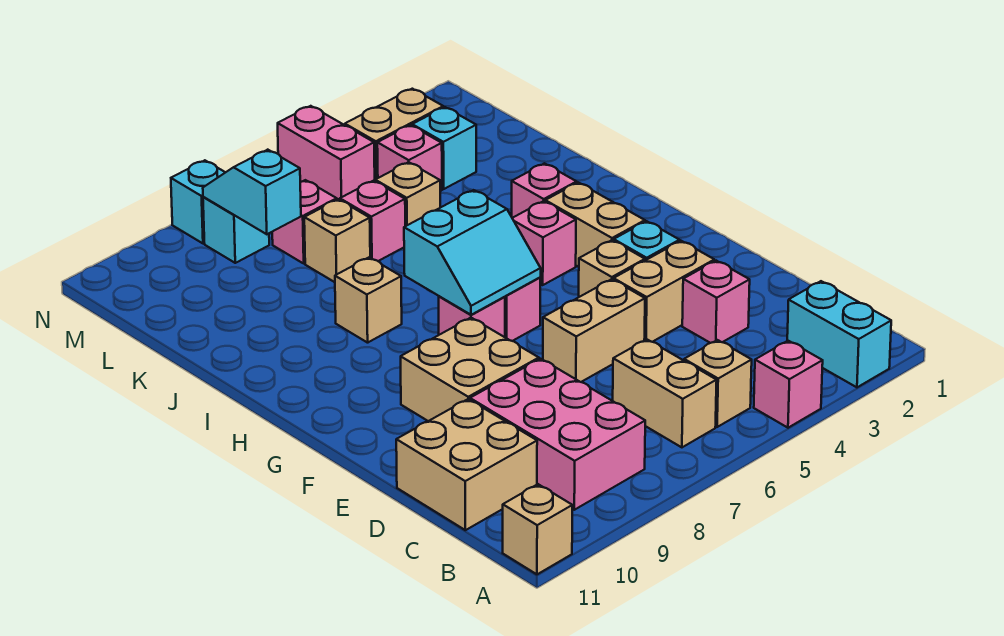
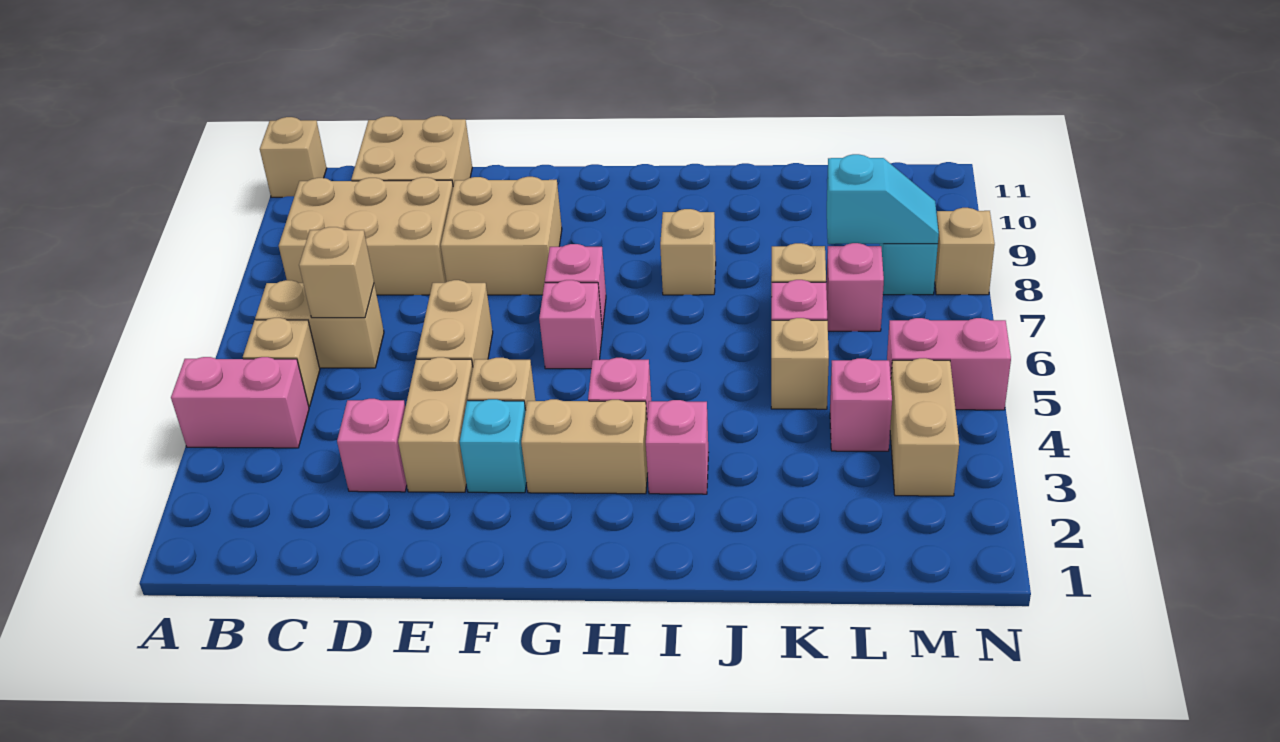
cyan 1x2 brick [787,281,891,387] -> none
pink 1x1 brick [754,341,823,428] -> pink 1x2 brick [171,357,309,448]
pink 2x3 brick [470,359,645,510] -> tan 2x3 brick [279,177,453,295]
none -> tan 1x1 brick [299,227,374,318]
cyan 2x2 slope [404,190,541,315] -> none
cyan 1x1 brick [412,107,476,189] -> none
cyan 1x1 brick [171,160,225,243] -> tan 1x1 brick [935,208,995,295]

